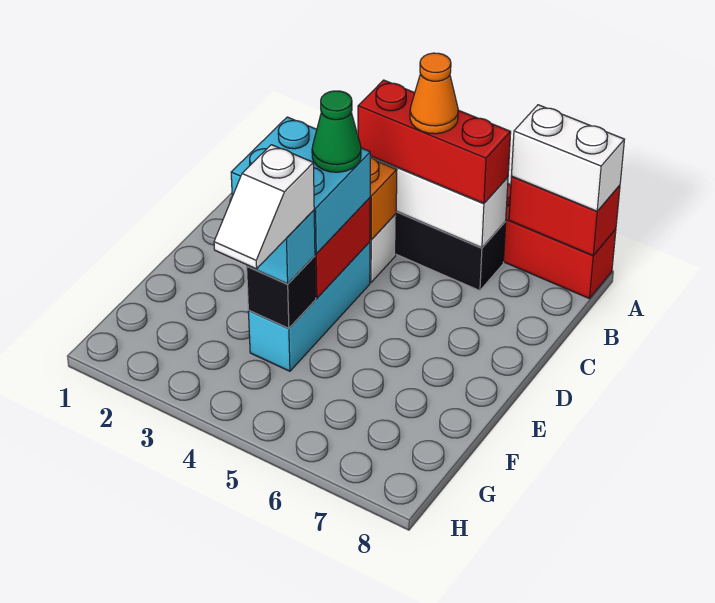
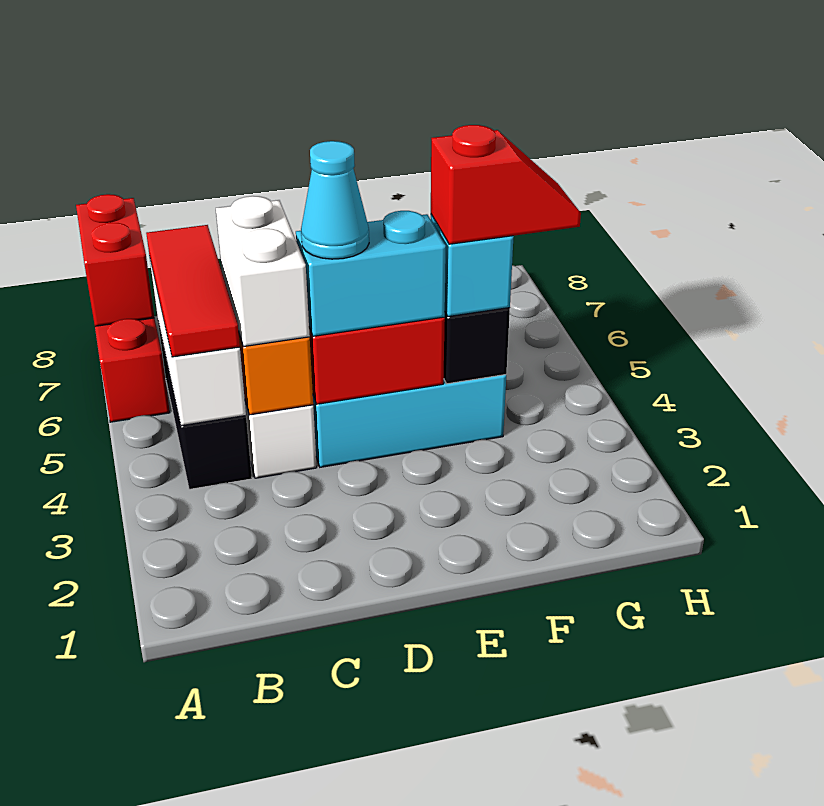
white 1x2 brick [511,105,624,211] -> white 1x2 brick moved to [216,196,310,347]
red 1x3 brick [358,80,511,203] -> red 1x3 tile [146,225,240,357]
orange 1x1 cone [410,53,458,134] -> none
cyan 2x2 brick [231,117,370,254] -> cyan 1x2 brick [296,211,446,336]
green 1x1 cone [312,91,361,172] -> cyan 1x1 cone [301,141,369,259]
white 1x2 slope [214,145,314,269] -> red 1x2 slope [431,125,581,244]

